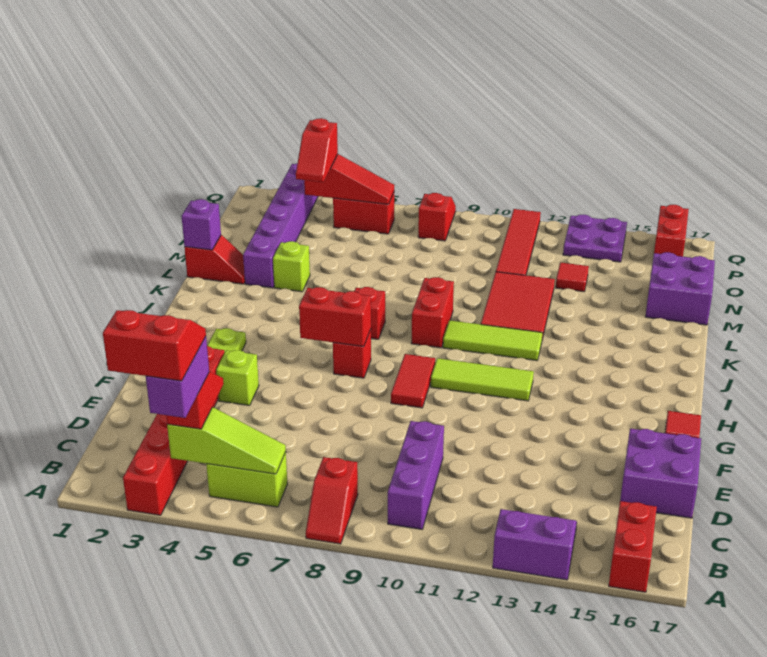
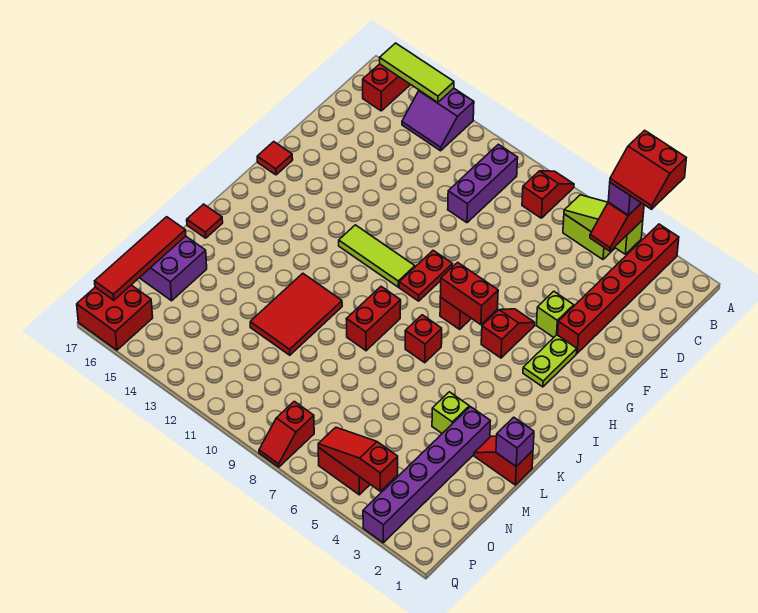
purple 2x2 brick [620,429,701,518] -> none
red 1x2 tile [391,354,435,408] -> red 1x2 plate [399,250,452,301]
lime 1x3 tile [443,320,543,361] -> lime 1x3 tile moved to [380,43,454,102]
red 1x4 tile [496,209,541,275] -> red 1x4 tile moved to [95,217,186,300]
red 1x1 tile [556,263,589,292] -> red 1x1 tile moved to [187,204,223,238]
red 1x2 slope [296,118,338,182] -> red 1x2 slope moved to [481,309,535,358]
purple 2x2 plate [563,214,627,262] -> none
red 1x2 brick [654,205,689,257] -> red 2x2 brick [77,285,153,350]

